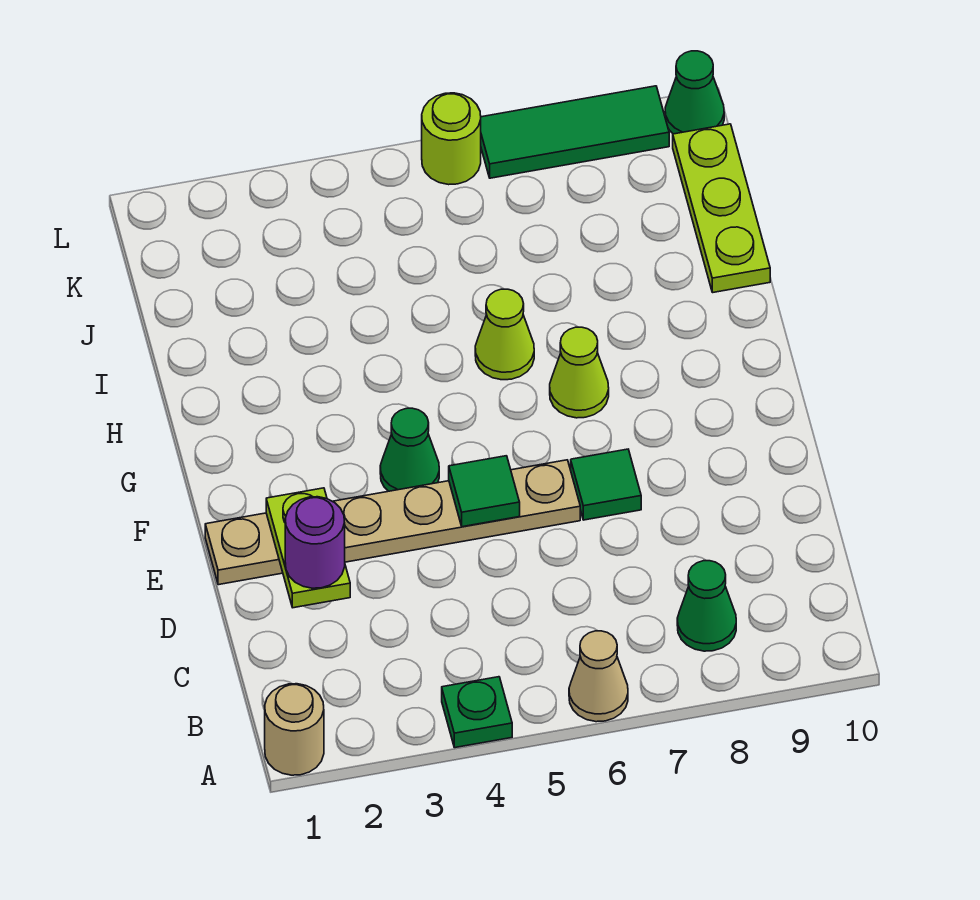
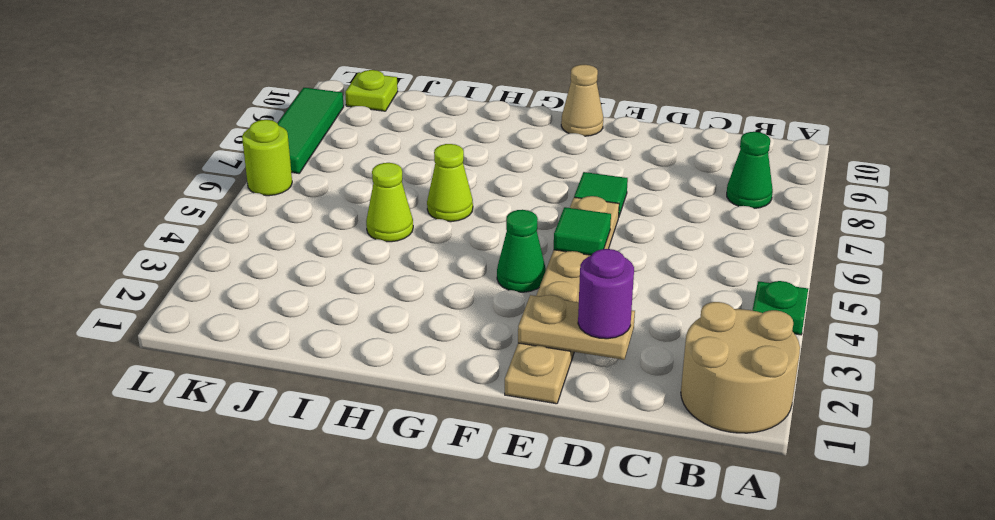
tan 1x1 round brick [265,684,324,775] -> tan 2x2 round brick [681,302,800,433]
tan 1x1 cone [569,631,628,722] -> tan 1x1 cone moved to [561,65,603,136]
lime 1x2 plate [266,488,350,608] -> tan 1x2 plate [518,295,635,360]
lime 1x1 cone [550,327,609,418] -> lime 1x1 cone moved to [366,163,413,242]
lime 1x3 plate [673,124,770,292] -> lime 1x1 plate [345,70,398,111]
green 1x1 cone [665,51,724,134] -> none

